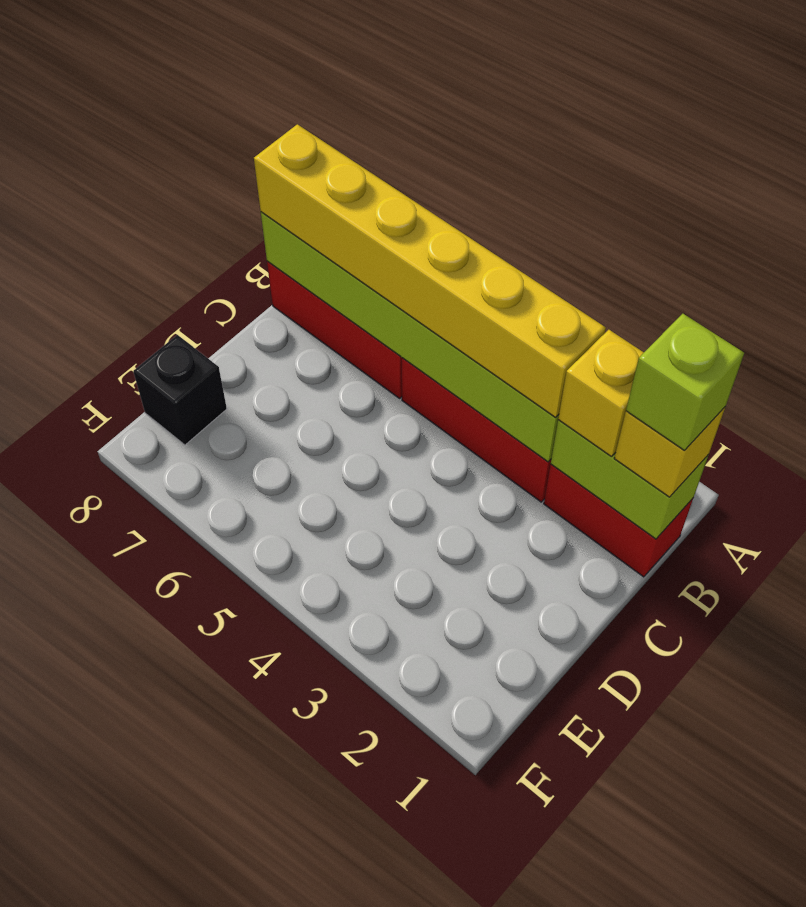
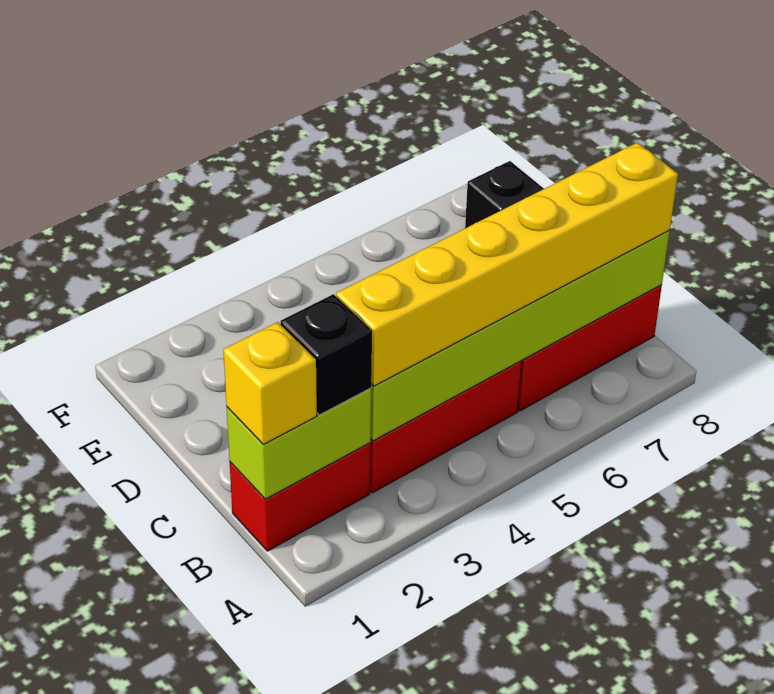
lime 1x1 brick [626,314,744,451] -> none
yellow 1x1 brick [558,330,644,457] -> black 1x1 brick [281,294,372,415]

